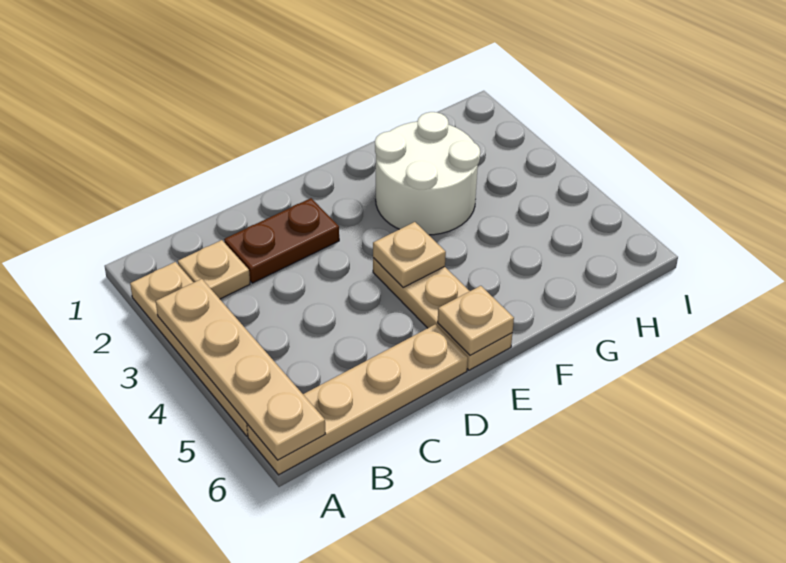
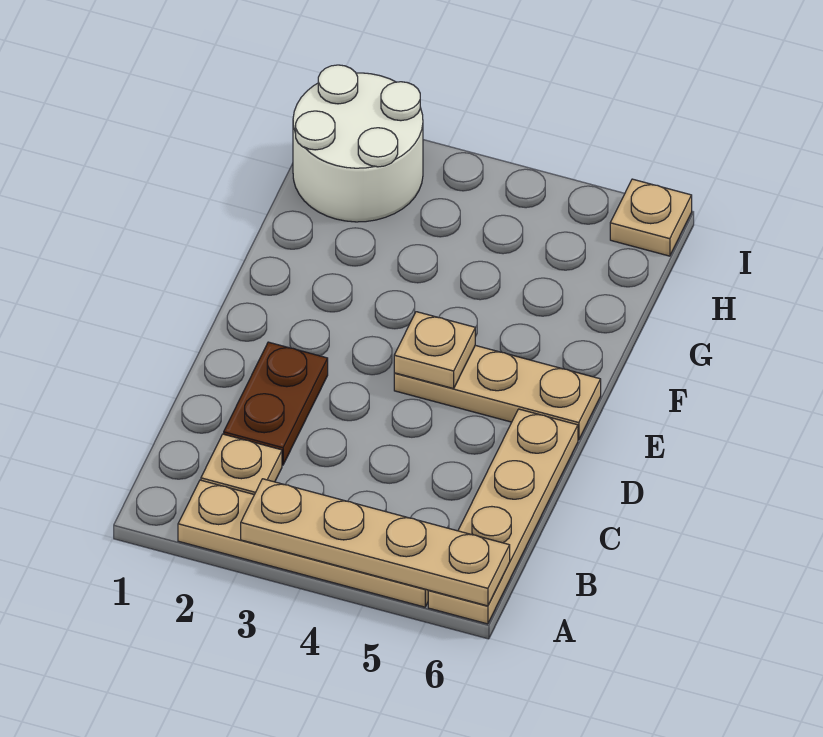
tan 1x1 plate [438,286,514,355] -> tan 1x1 plate moved to [610,179,692,256]
white 2x2 round brick [375,112,480,235] -> white 2x2 round brick moved to [293,65,423,222]

